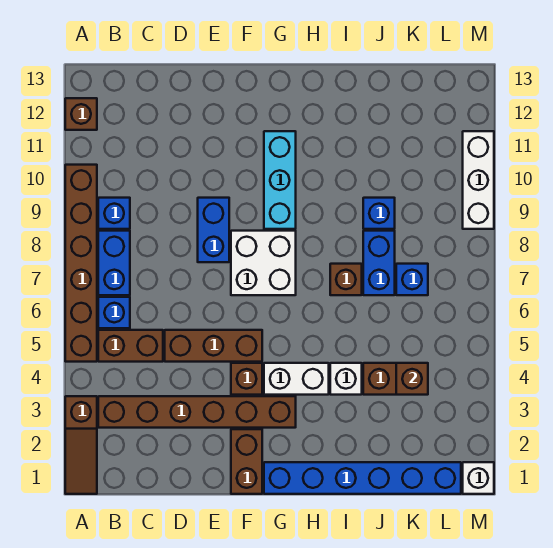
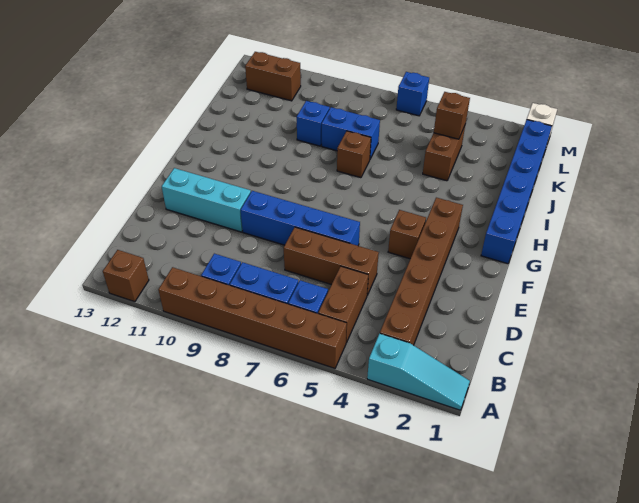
brown 1x3 slope [65,396,97,494] -> cyan 1x3 slope [367,334,470,410]
brown 1x3 brick [165,330,262,362] -> brown 1x3 brick turned to [284,227,379,295]
blue 1x2 brick [198,198,229,262] -> blue 1x4 brick [241,191,360,246]
brown 1x2 brick [231,429,262,494] -> brown 1x2 brick moved to [245,52,301,101]
white 2x2 brick [231,231,296,295] -> none
white 1x2 brick [264,363,329,395] -> none
cyan 1x3 brick [264,131,296,229] -> cyan 1x3 brick moved to [162,168,251,232]
white 1x1 brick [330,363,362,395] -> none
blue 1x1 brick [396,264,428,295] -> blue 1x1 brick moved to [396,72,429,116]
white 1x3 brick [463,131,494,229] -> none

